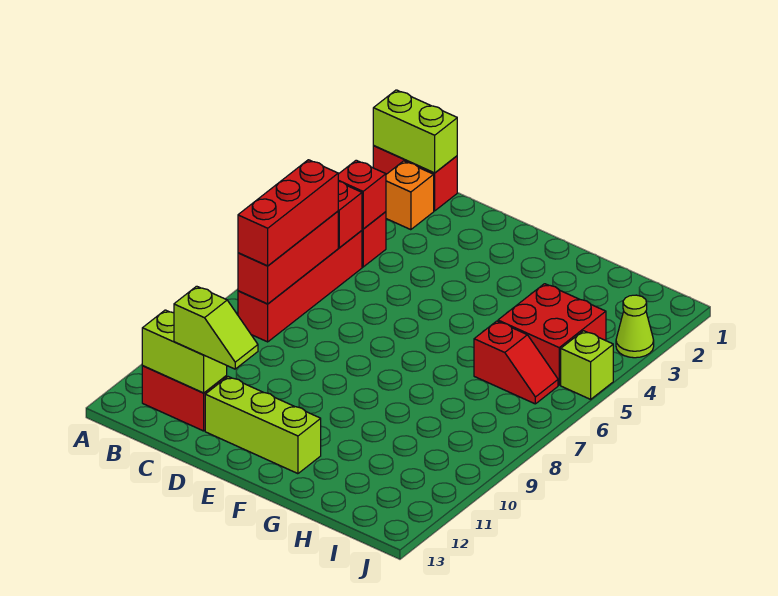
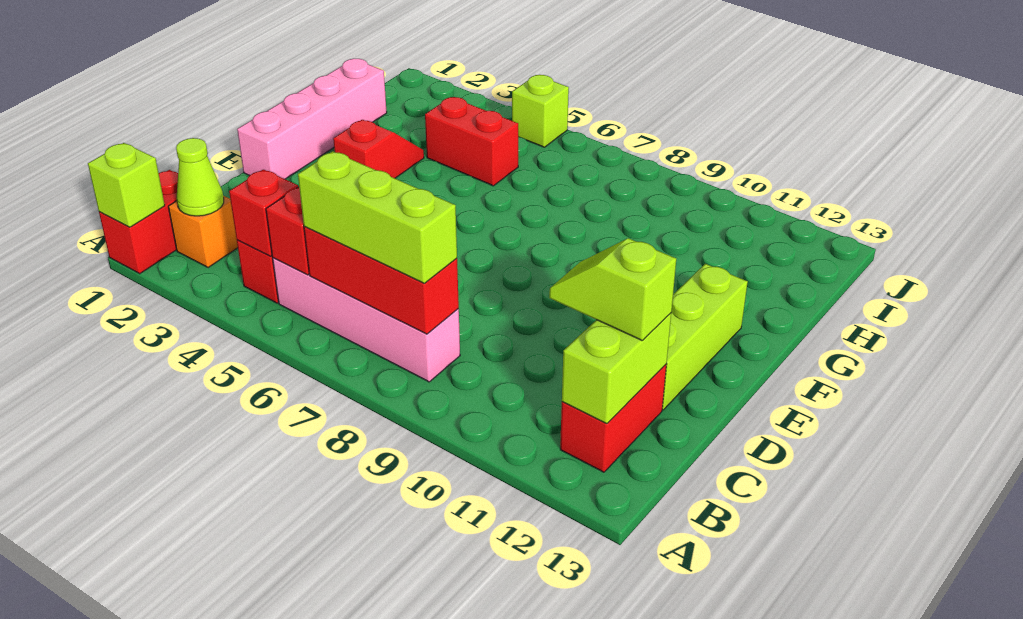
lime 1x2 brick [373,90,457,173] -> lime 1x1 brick [88,143,165,227]
red 1x4 brick [238,231,362,342] -> pink 1x4 brick [273,258,460,382]
red 1x3 brick [238,160,338,266] -> lime 1x3 brick [298,151,457,283]
lime 1x2 slope [174,286,258,369] -> lime 1x2 slope turned to [549,238,676,341]
none -> pink 1x4 brick [237,59,387,179]
red 2x2 brick [498,284,606,385] -> red 1x2 brick [425,97,518,186]
red 1x2 slope [474,321,558,404] -> red 1x2 slope moved to [333,120,424,178]
lime 1x1 cone [616,295,654,358] -> lime 1x1 cone moved to [176,138,224,216]

